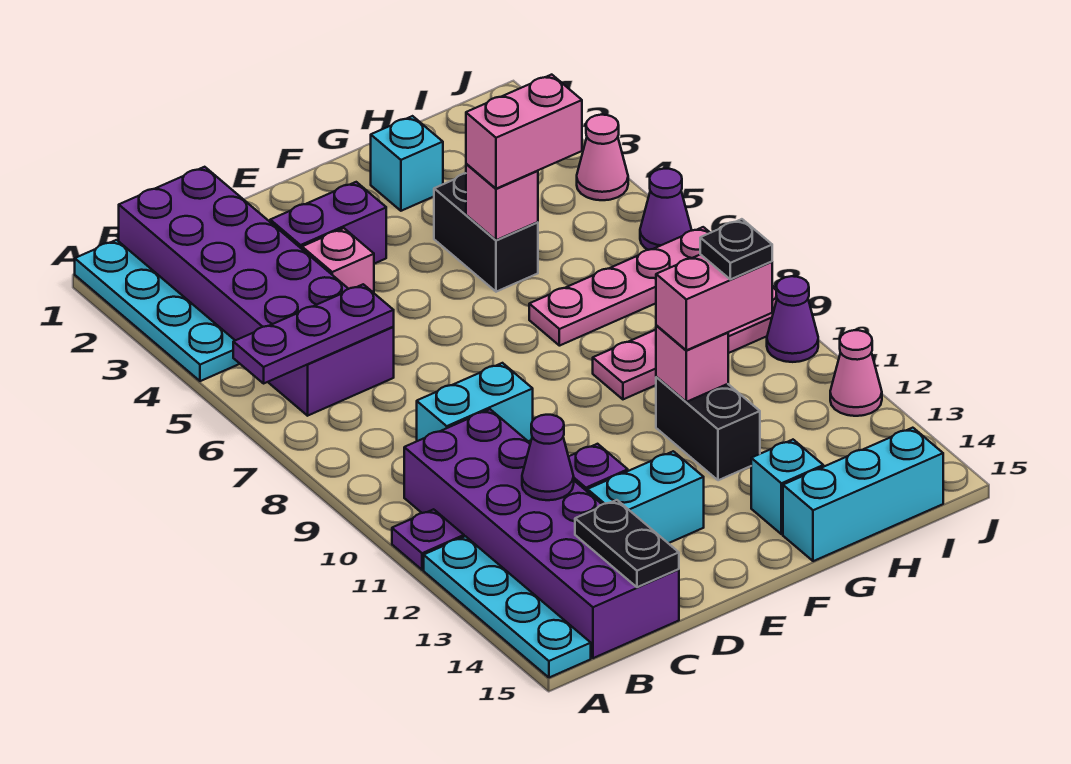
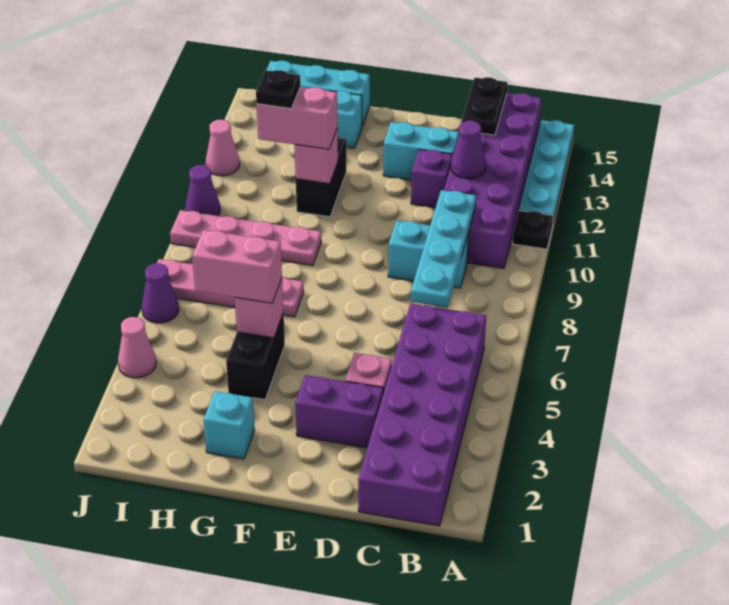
cyan 1x4 plate [75,240,240,381] -> cyan 1x4 plate moved to [411,190,476,307]
purple 1x3 plate [233,284,394,383] -> none
purple 1x1 plate [392,509,464,570] -> black 1x1 plate [512,211,553,249]

